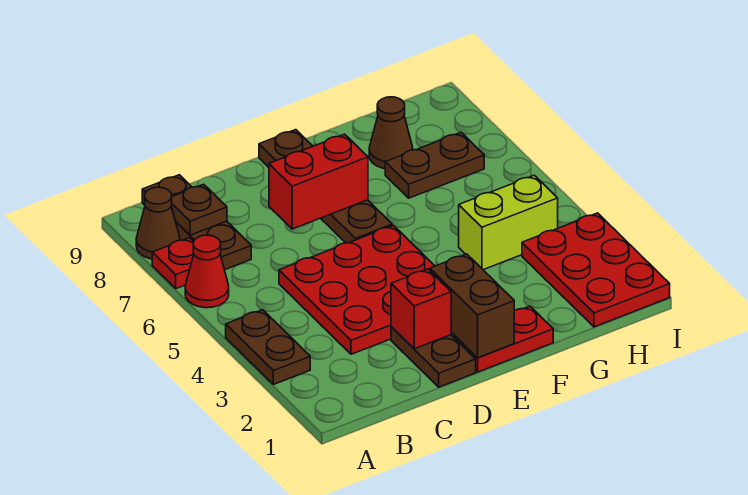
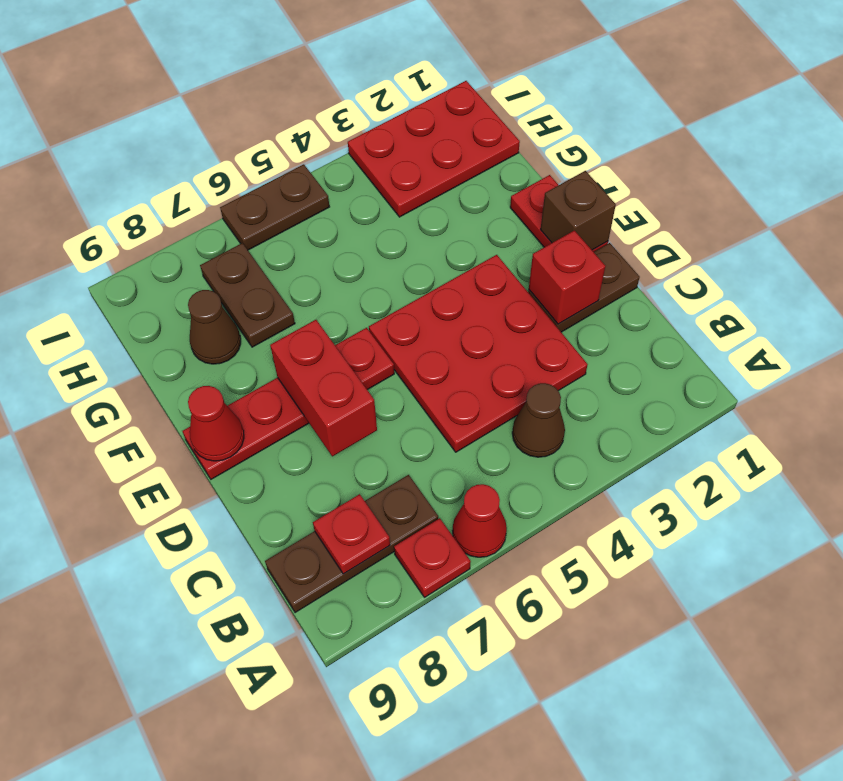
brown 1x2 plate [226,310,310,384] -> brown 1x2 plate moved to [220,164,329,250]
brown 1x1 cone [136,187,180,259] -> brown 1x1 cone moved to [512,383,565,457]
brown 1x1 plate [171,184,227,235] -> red 1x1 plate [313,494,390,574]
brown 1x2 brick [430,254,514,358] -> brown 1x1 brick [540,171,616,250]
brown 1x4 plate [259,130,392,243] -> red 1x4 plate [182,328,394,479]
none -> red 1x1 cone [188,386,244,461]
lime 1x2 brick [459,175,558,270] -> none

